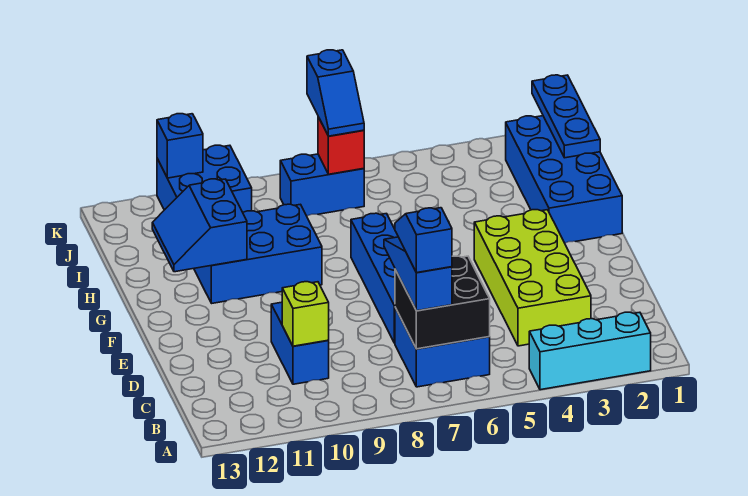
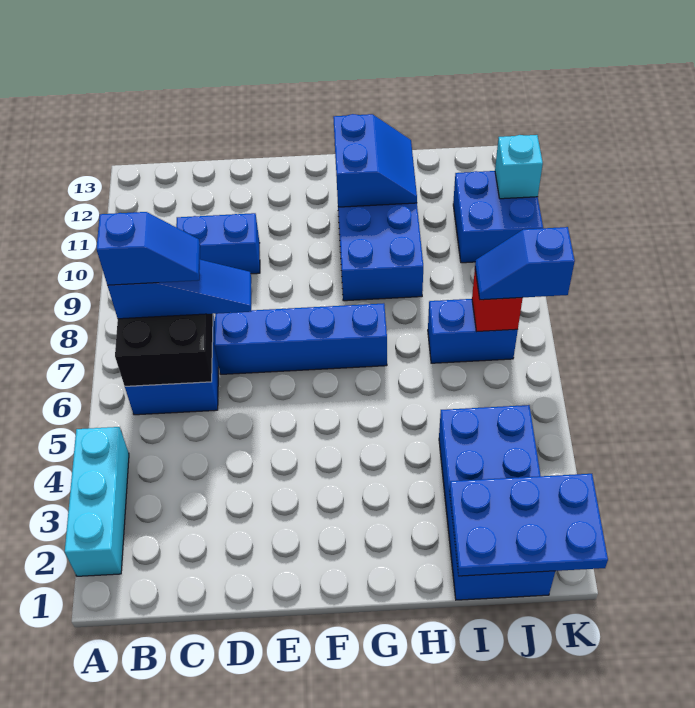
lime 2x4 brick [474,210,591,346] -> none
lime 1x1 brick [282,282,329,346] -> none
blue 2x4 brick [506,116,622,243] -> blue 2x4 brick turned to [439,405,555,600]
blue 2x2 slope [152,179,247,272] -> blue 2x2 slope turned to [333,114,417,207]
blue 1x3 plate [532,75,600,158] -> blue 2x3 plate [449,474,608,576]
blue 1x2 brick [280,154,364,216] -> blue 1x2 brick turned to [428,299,518,363]
blue 1x1 brick [157,114,203,178] -> cyan 1x1 brick [495,135,543,199]

